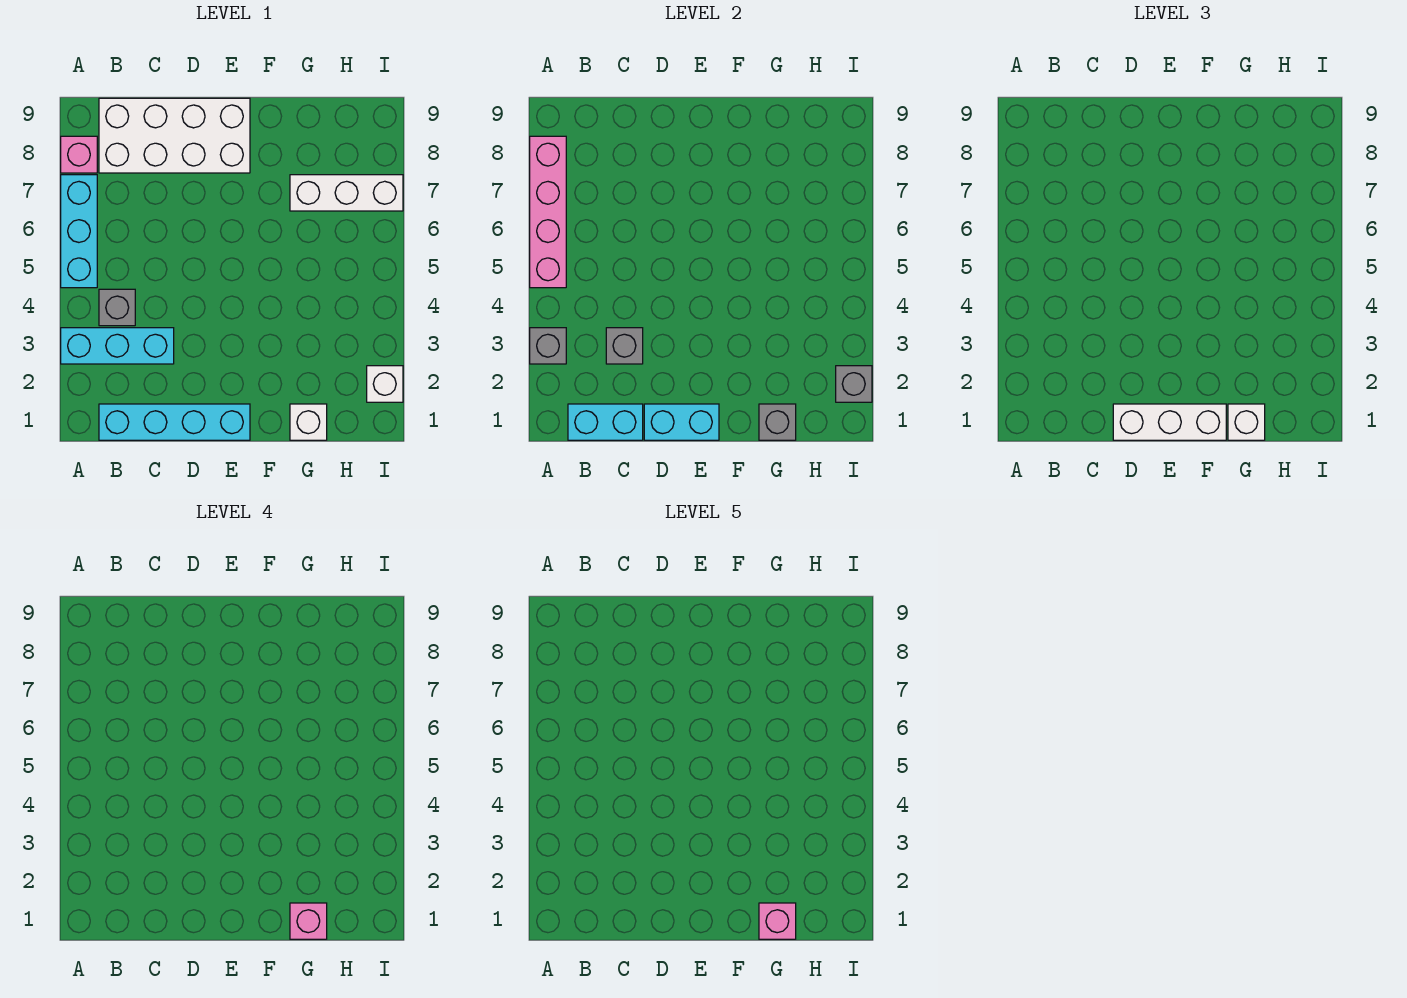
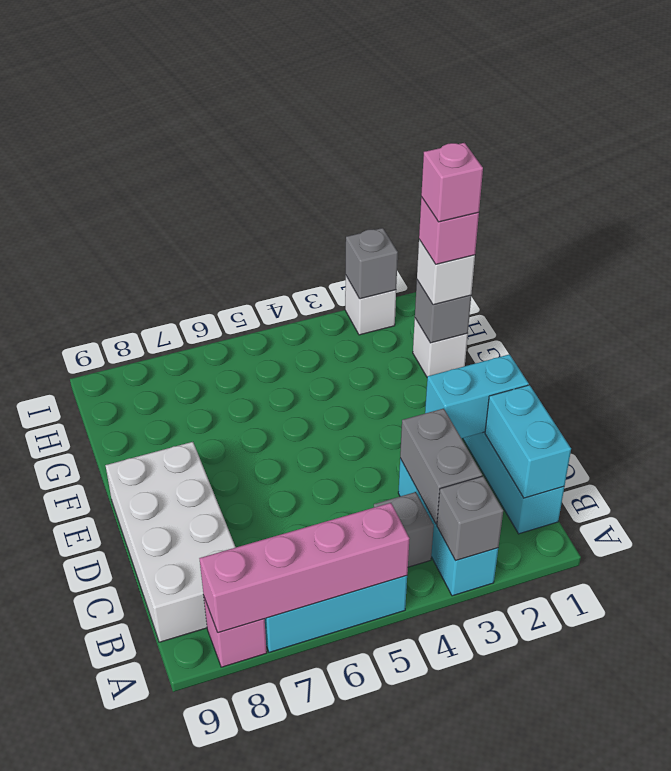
grey 1x1 brick [606,328,643,364] -> grey 1x2 brick [400,409,482,524]
cyan 1x2 brick [644,404,719,440] -> cyan 1x2 brick turned to [425,354,529,438]
white 1x3 brick [1113,404,1226,440] -> none
white 1x3 brick [290,175,403,211] -> none

